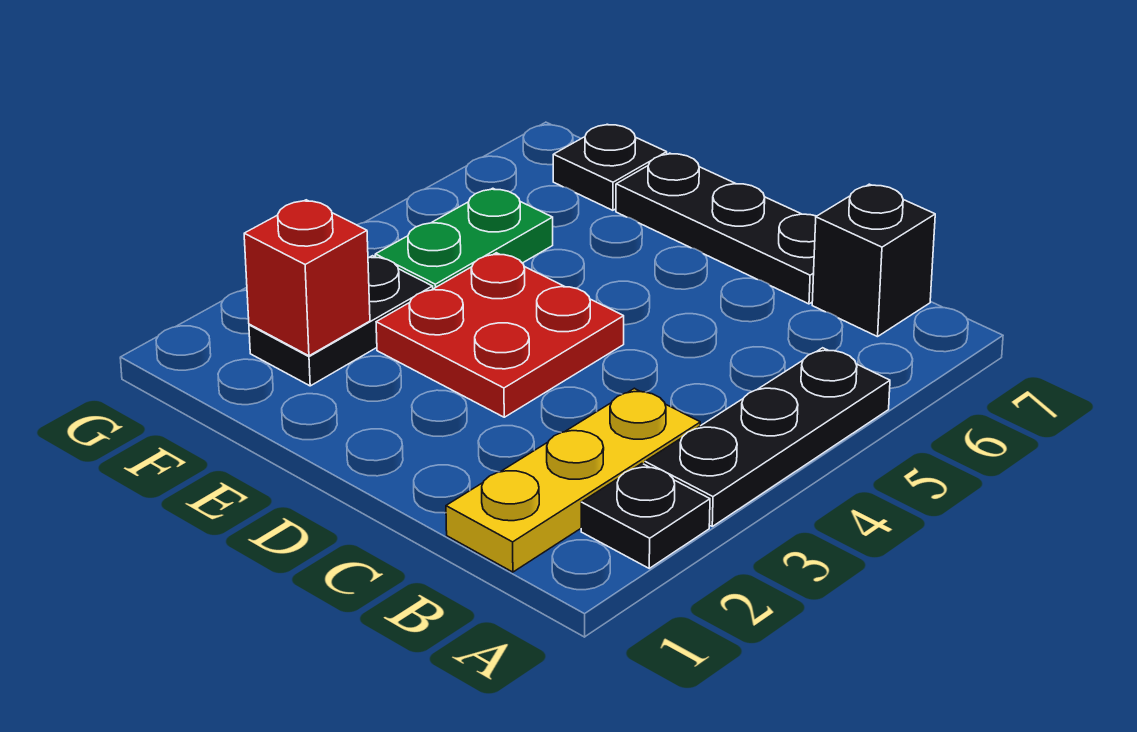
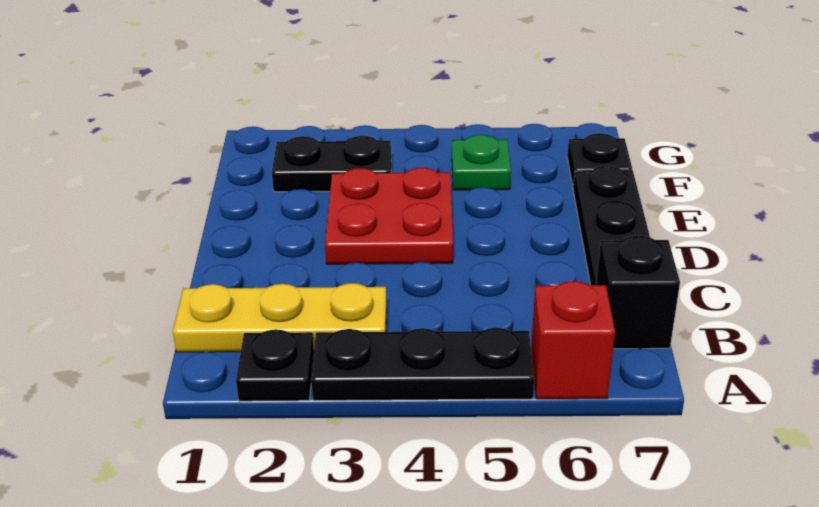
red 1x1 brick [244,200,370,356] -> red 1x1 brick moved to [531,281,615,399]
green 1x2 plate [375,188,553,289] -> green 1x1 plate [452,135,511,190]

